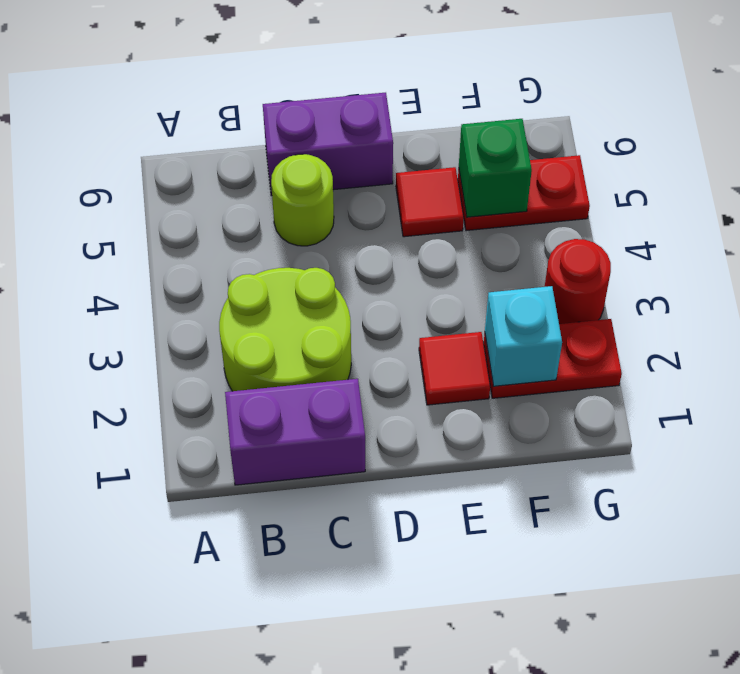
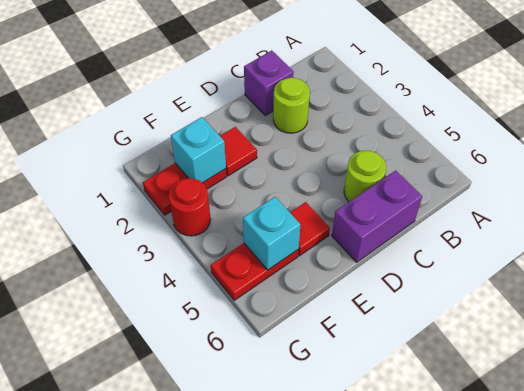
purple 1x2 brick [225,379,365,485] -> purple 1x1 brick [244,50,294,116]
lime 2x2 round brick [219,268,351,391] -> lime 1x1 round brick [273,78,310,133]
green 1x1 brick [459,119,532,217] -> cyan 1x1 brick [243,197,300,270]

